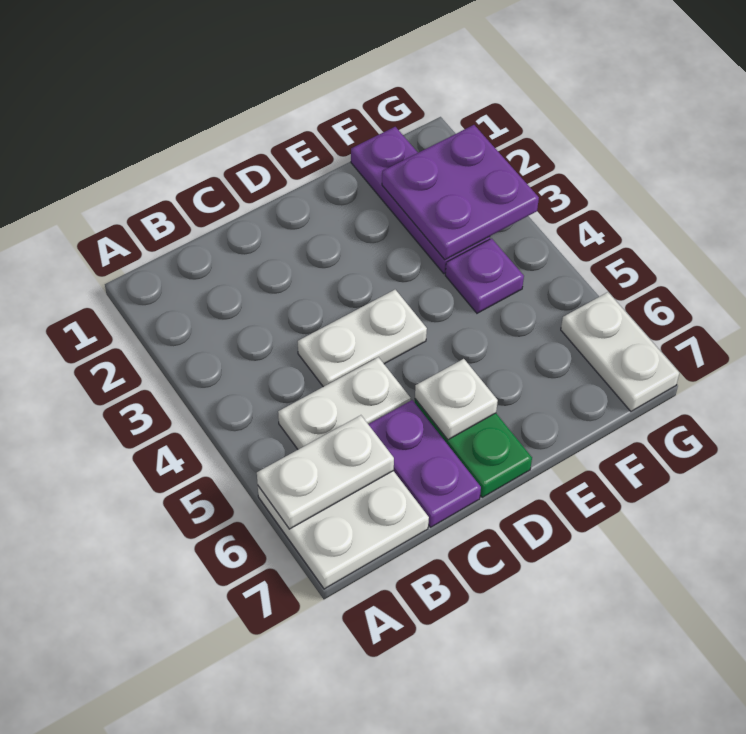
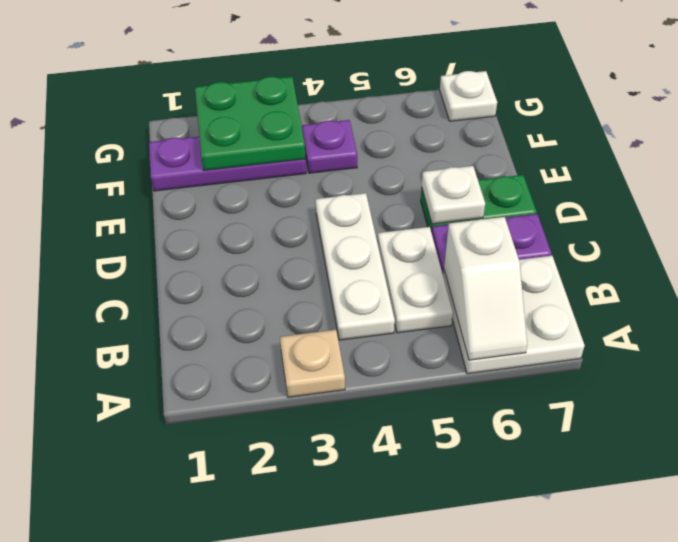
none -> tan 1x1 plate [280,330,345,397]
white 1x2 plate [257,415,394,529] -> white 1x2 slope [444,217,527,360]
white 1x2 plate [298,290,427,387] -> white 1x3 plate [315,193,395,340]
purple 2x2 plate [382,125,539,260] -> green 2x2 plate [195,77,306,170]
white 1x2 plate [561,292,679,411] -> white 1x1 plate [440,71,497,121]

